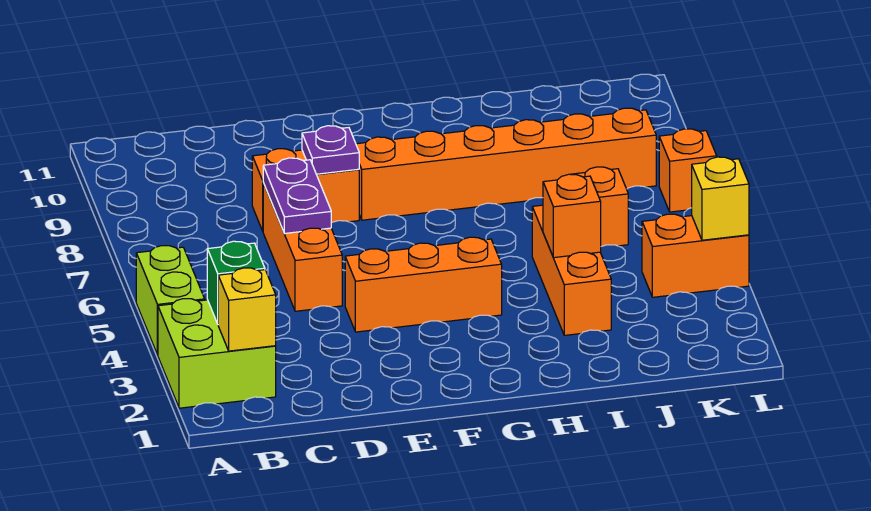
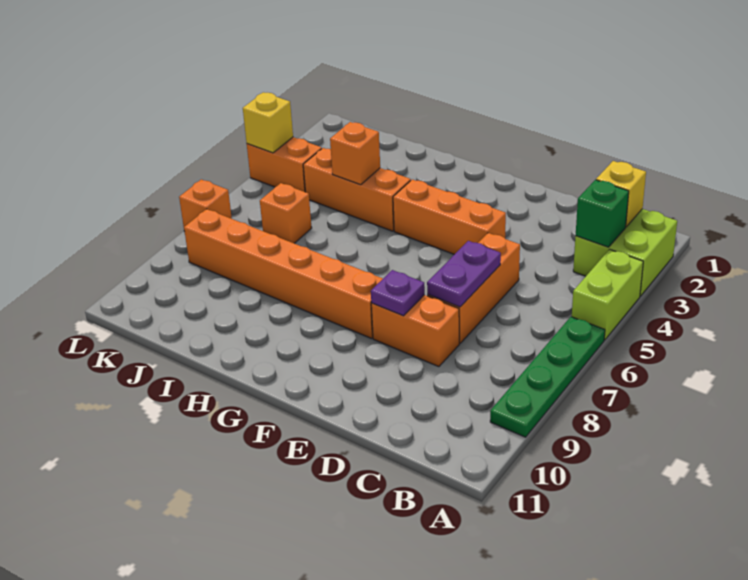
none -> green 1x4 plate [490,317,605,437]
orange 1x3 brick [532,205,611,335] -> orange 1x3 brick turned to [303,148,411,231]

